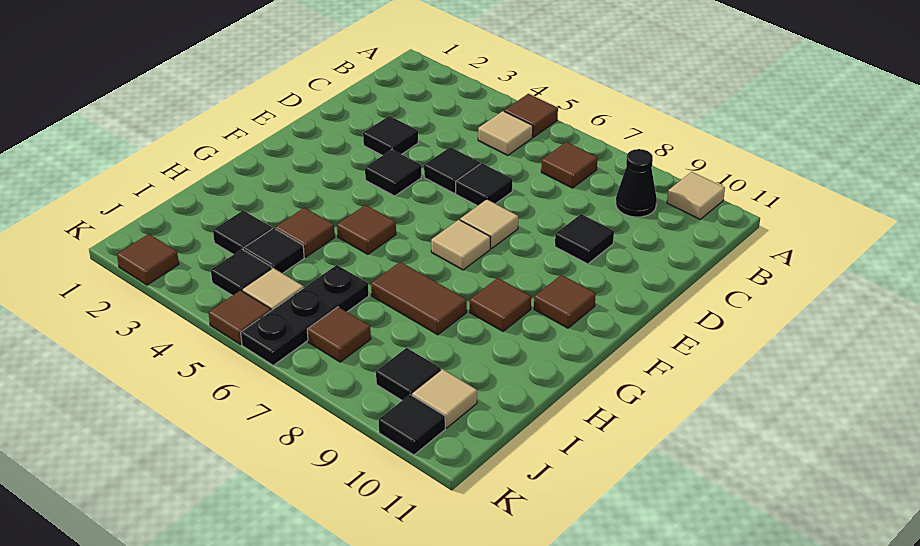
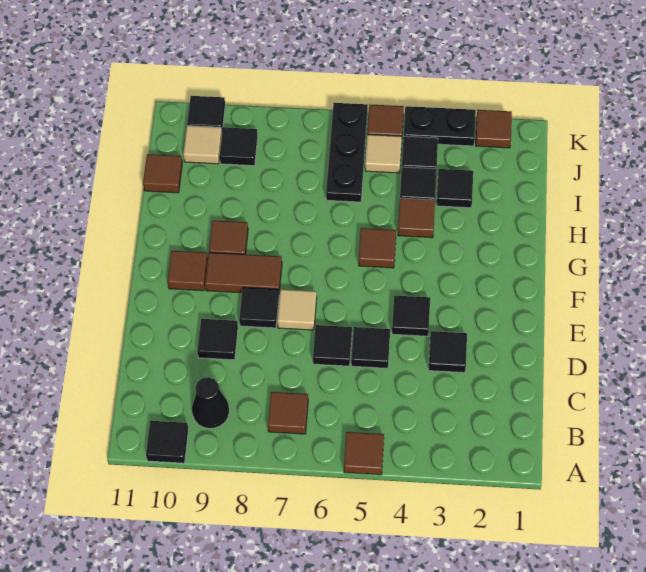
tan 1x1 tile [667,172,725,219] -> black 1x1 tile [146,421,188,463]
tan 1x1 tile [478,111,533,155] -> none
none -> black 1x1 tile [239,287,279,328]
tan 1x1 tile [431,220,490,270] -> none
brown 1x2 tile [371,262,467,335] -> brown 1x2 tile moved to [205,253,282,293]
brown 1x1 tile [307,307,371,362] -> brown 1x1 tile moved to [143,154,182,193]
none -> black 1x2 plate [404,106,476,146]

